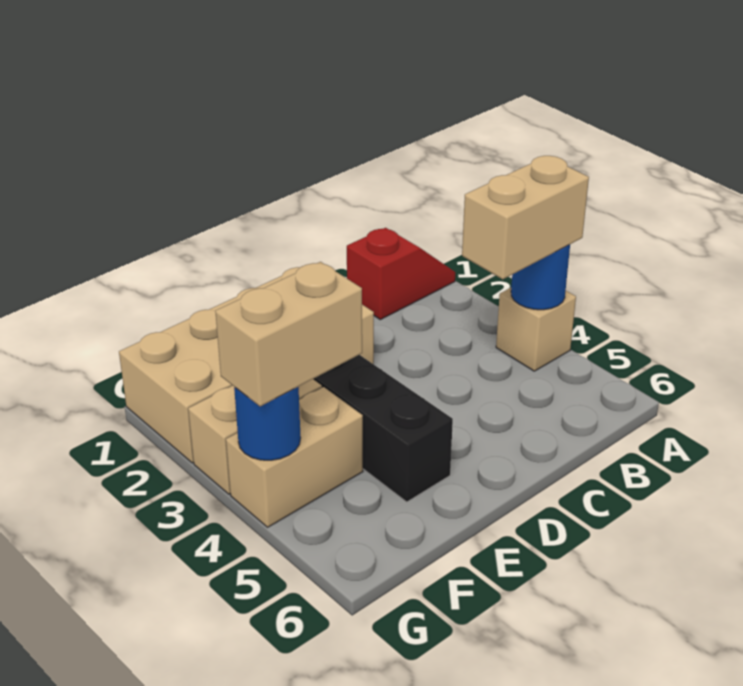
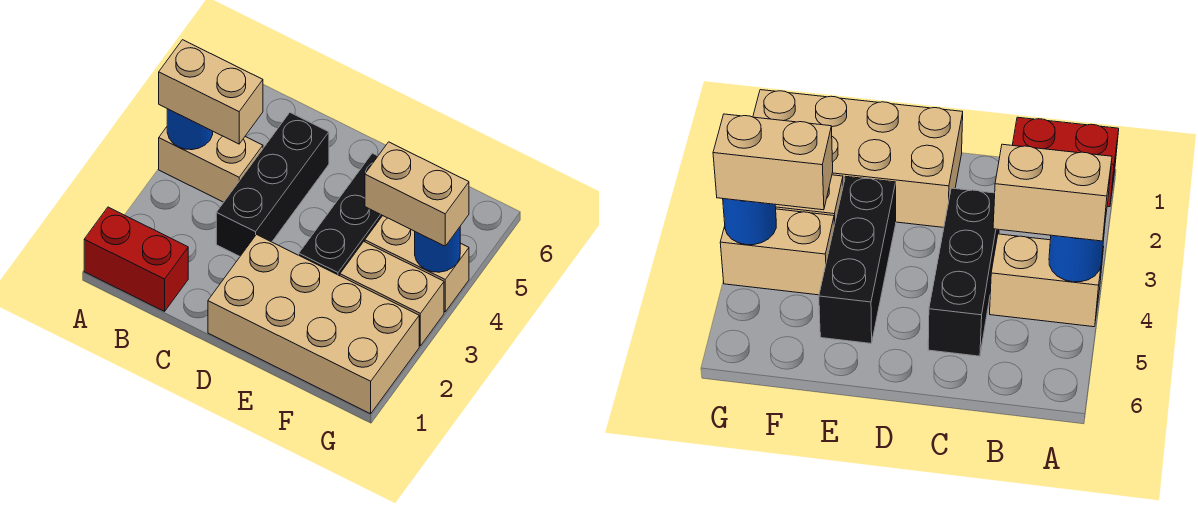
red 1x2 slope [347,228,455,320] -> red 1x2 brick [84,207,188,311]
tan 1x1 brick [496,288,576,371] -> tan 1x2 brick [159,127,263,202]
none -> black 1x3 brick [216,113,329,256]

